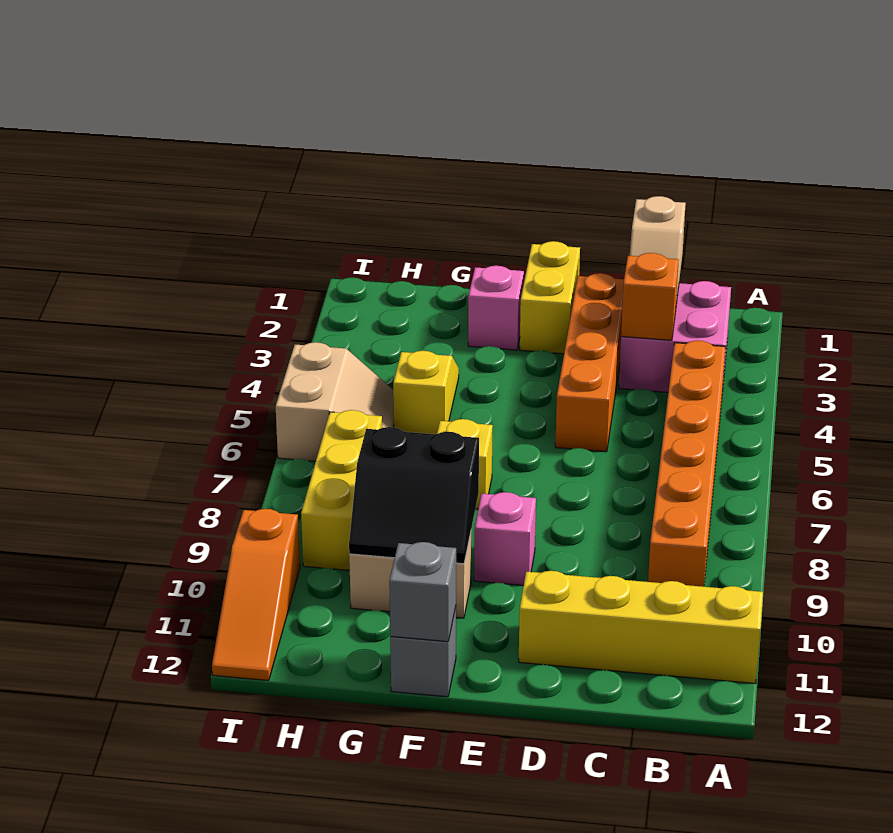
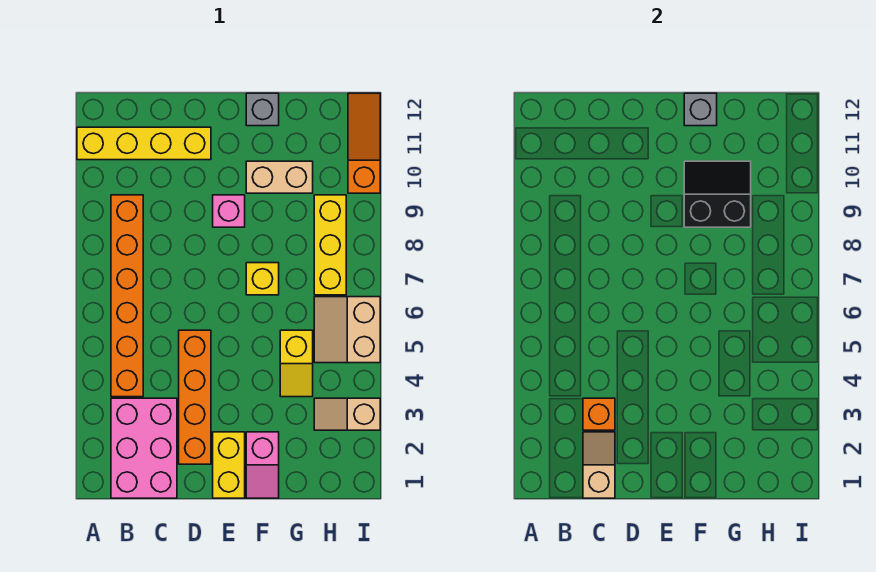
pink 2x2 brick [619,281,731,392] -> pink 2x3 brick [111,398,177,498]
none -> tan 1x2 slope [314,398,380,430]

